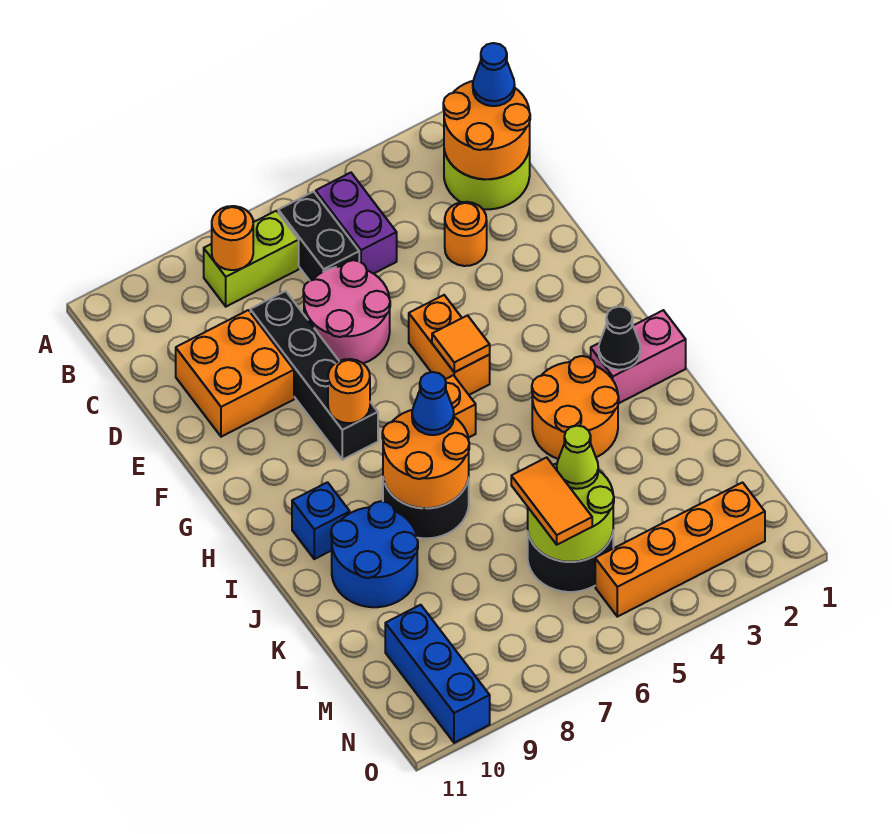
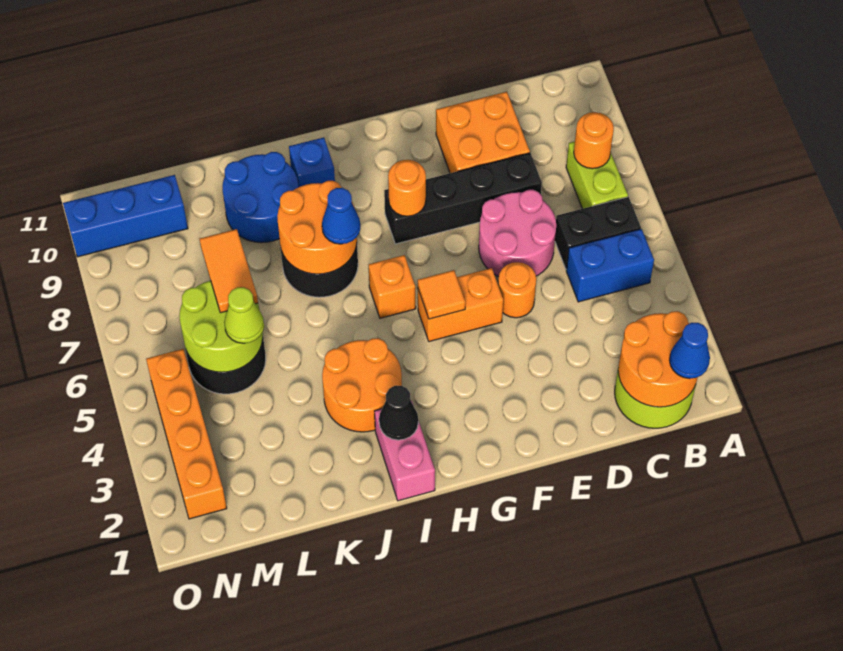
purple 1x2 brick [316,173,397,274] -> blue 1x2 brick [566,229,654,302]
orange 1x1 round brick [445,202,487,266] -> orange 1x1 round brick moved to [498,262,536,318]
orange 1x2 tile [511,457,592,545] -> orange 1x2 tile turned to [200,229,258,313]

